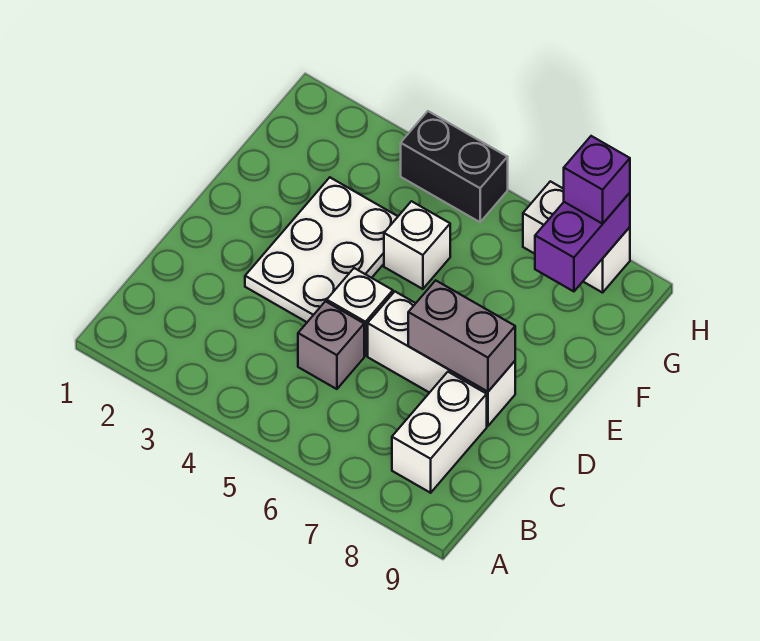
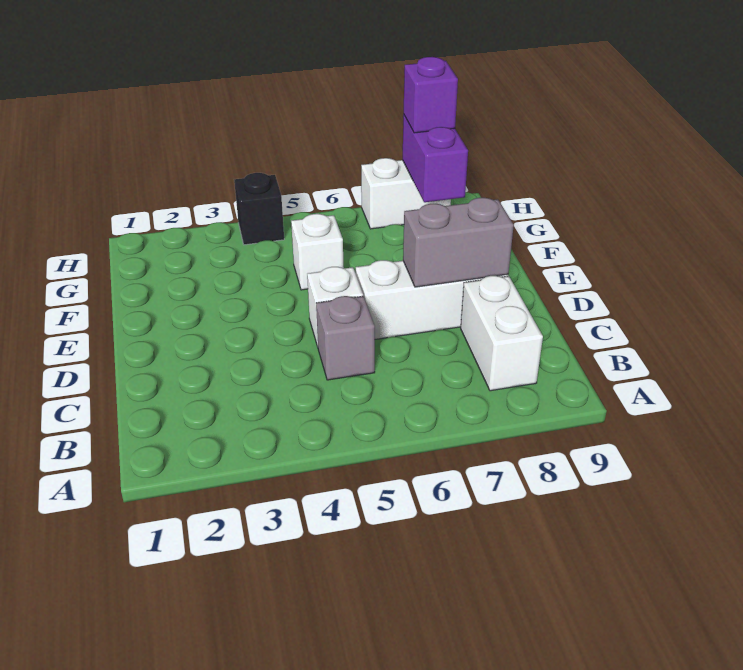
white 2x3 plate [245,178,398,322] -> none
black 1x2 brick [401,111,508,222] -> black 1x1 brick [234,173,284,245]

